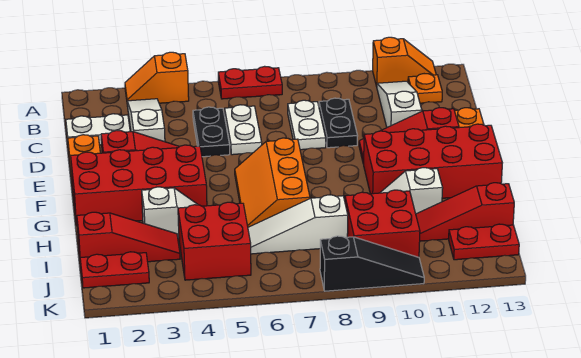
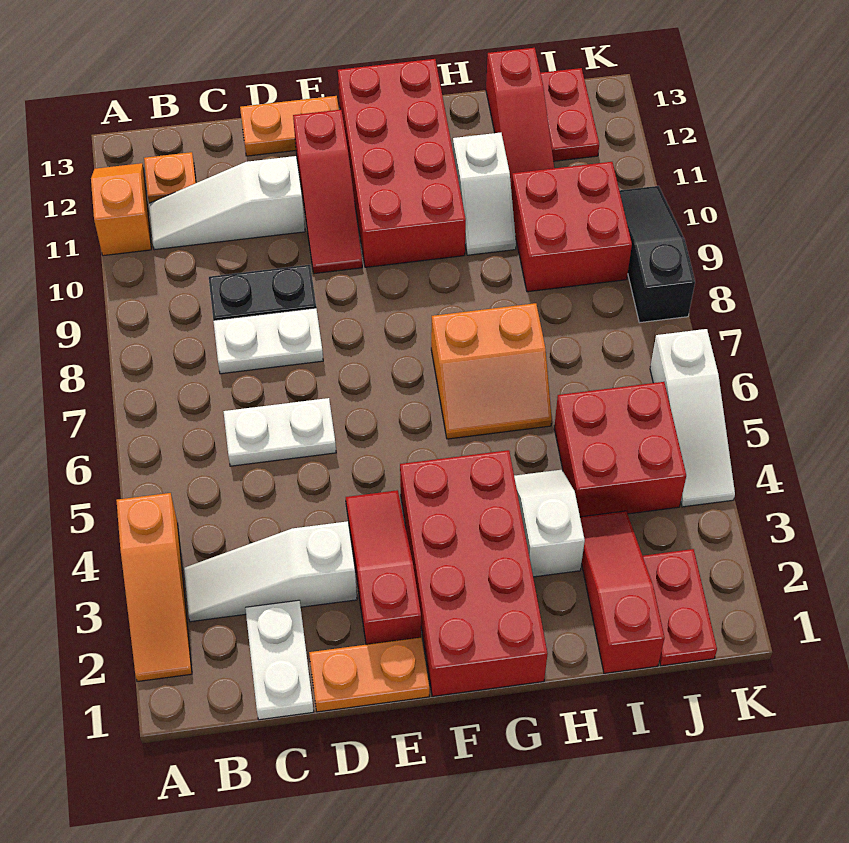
orange 1x2 slope [125,52,189,103] -> orange 1x3 slope [116,493,192,682]
red 1x2 plate [218,66,282,99] -> none
black 1x2 plate [193,107,230,157] -> none
orange 2x3 slope [235,138,310,227] -> orange 2x2 slope [431,303,552,439]
white 1x3 slope [248,195,348,254] -> white 1x3 slope moved to [650,329,735,507]

